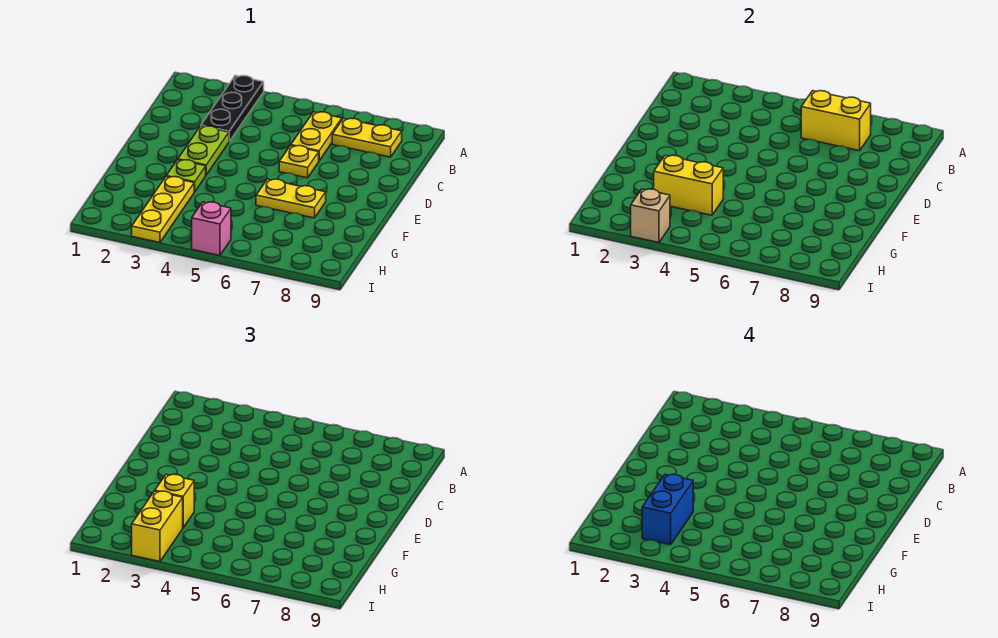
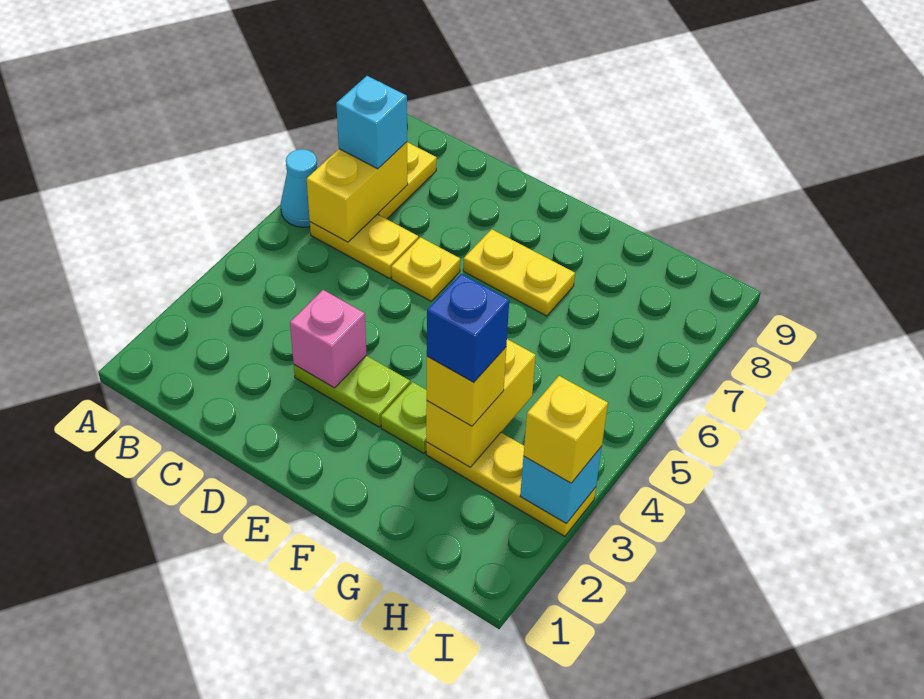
black 1x3 plate [201,76,264,141] -> none
none -> cyan 1x1 cone [281,149,317,227]
none -> cyan 1x1 brick [336,76,407,169]
yellow 1x2 plate [256,179,326,218] -> yellow 1x2 plate turned to [463,229,575,316]
blue 1x2 brick [642,474,693,545] -> blue 1x1 brick [427,274,509,382]
yellow 1x2 brick [132,491,183,562] -> yellow 1x1 brick [523,376,608,483]
tan 1x1 brick [631,189,670,243] -> cyan 1x1 brick [520,447,602,523]
pink 1x1 brick [192,202,231,256] -> pink 1x1 brick moved to [290,290,366,388]

